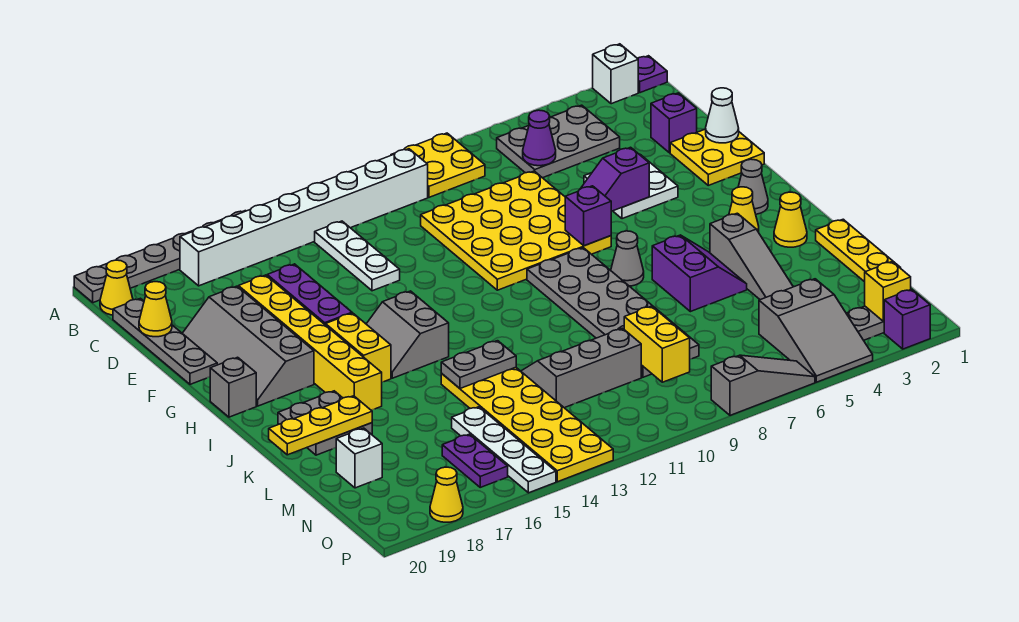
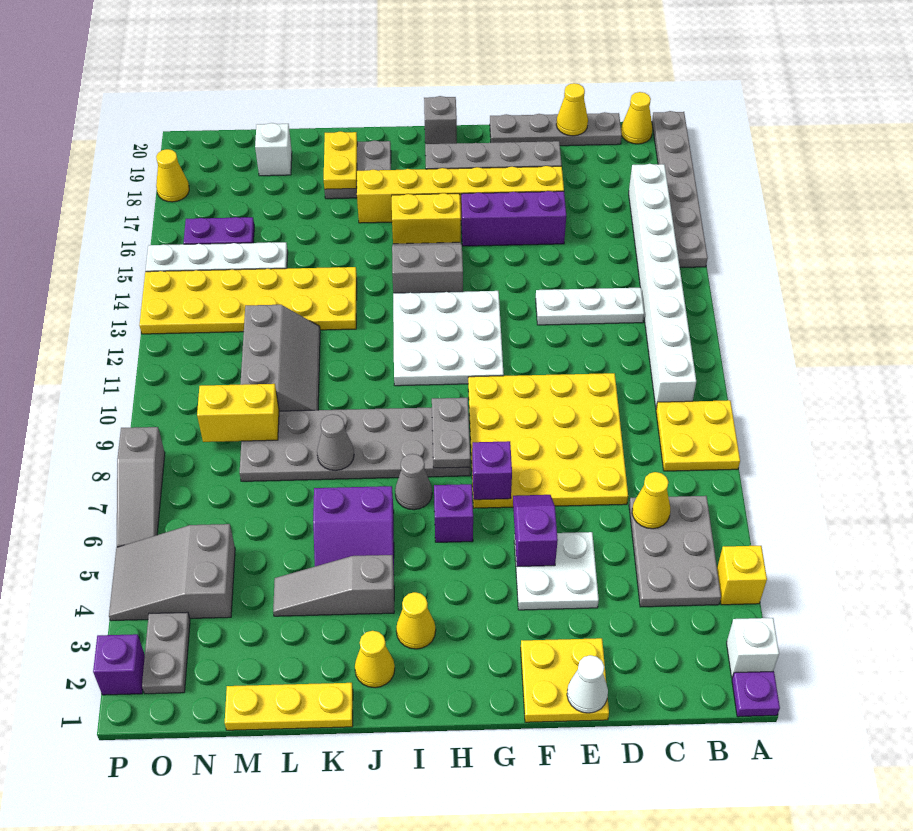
purple 1x1 cone [523,110,556,166] -> yellow 1x1 cone [632,472,670,529]
purple 1x1 brick [651,93,697,153] -> purple 1x1 brick moved to [434,484,473,542]
none -> white 3x3 plate [393,291,504,386]
grey 1x1 cone [738,159,768,214] -> grey 1x1 cone moved to [317,414,354,471]
grey 1x2 plate [441,341,516,388] -> grey 1x2 plate moved to [432,398,470,468]
yellow 1x3 plate [269,396,372,455] -> yellow 1x2 plate [324,131,357,189]
yellow 1x1 brick [865,262,911,321] -> yellow 1x1 brick moved to [717,546,767,605]

